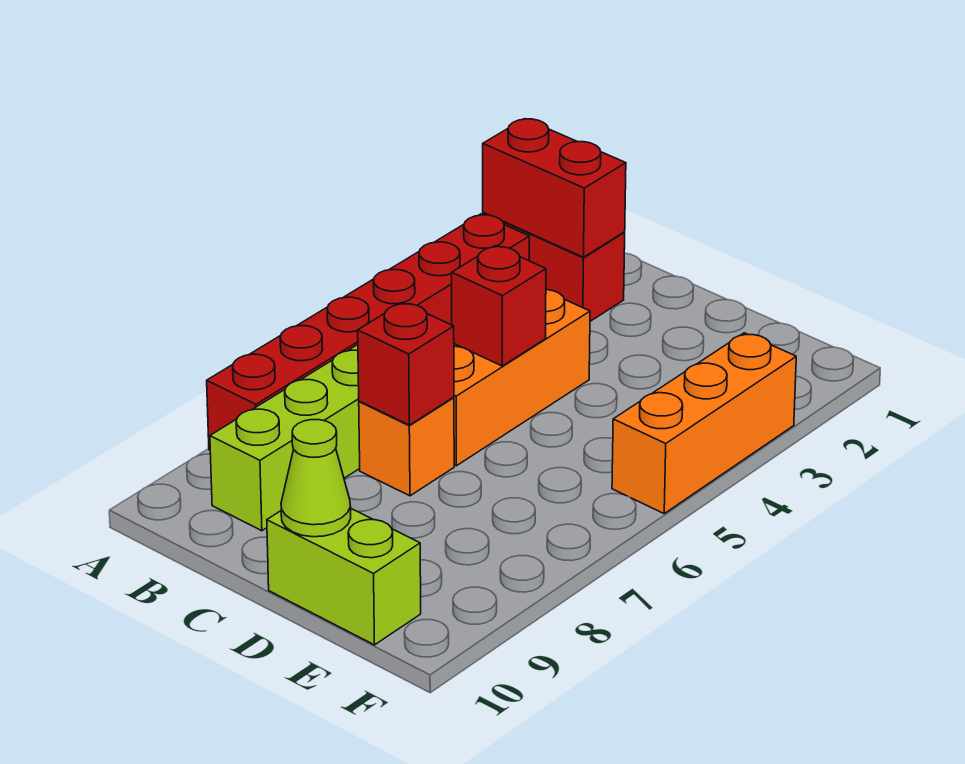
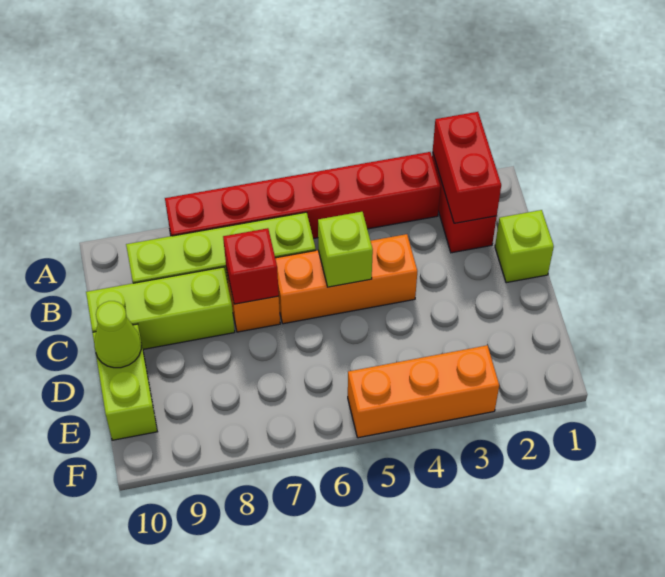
none -> lime 1x1 brick [495,210,554,283]
red 1x1 brick [452,246,546,366] -> lime 1x1 brick [318,212,373,287]
none -> lime 1x3 brick [86,267,235,349]

